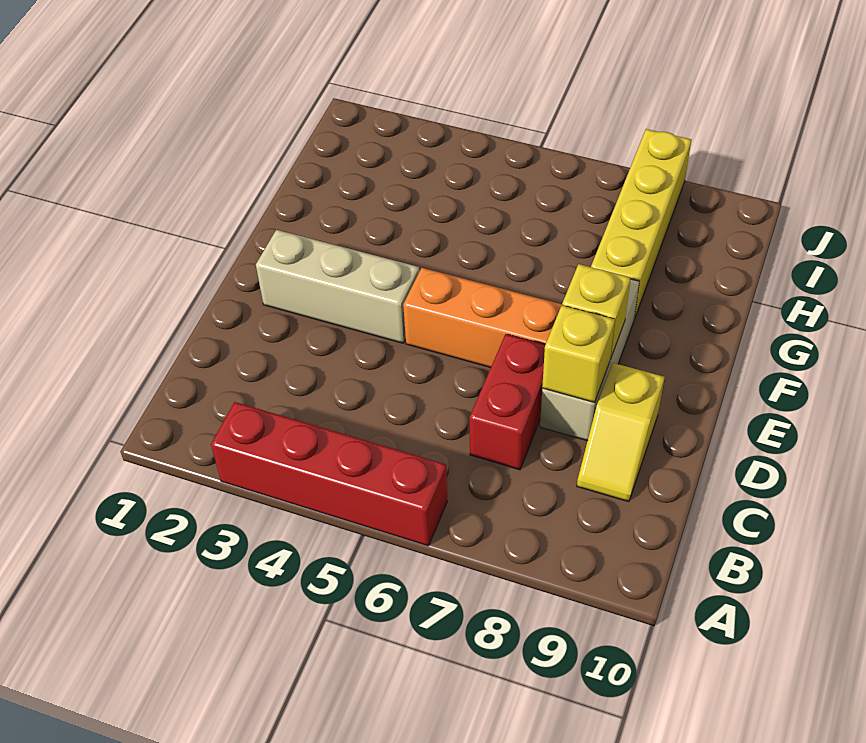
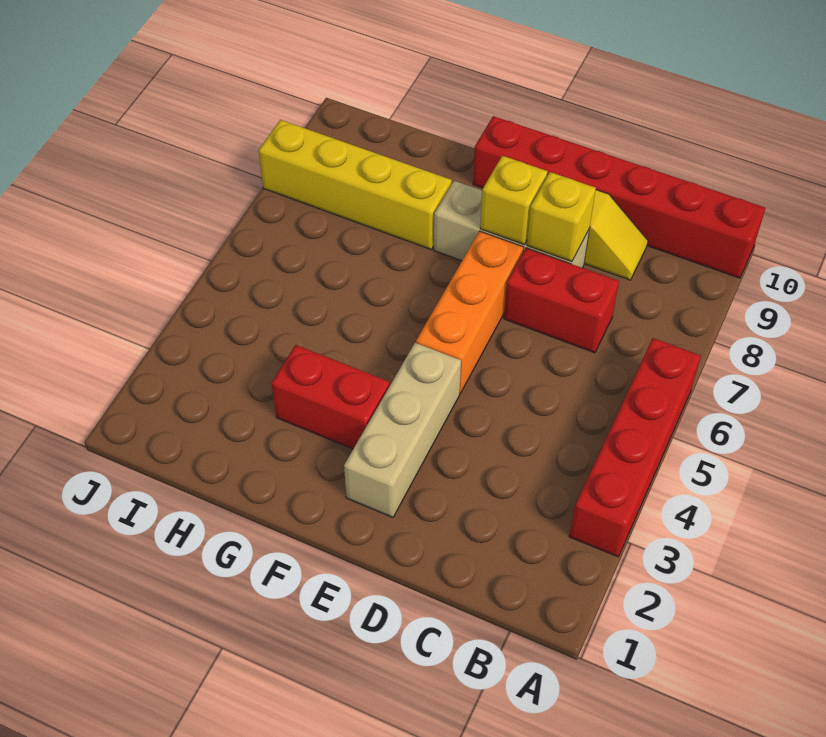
none -> red 1x6 brick [473,116,765,278]
none -> red 1x2 brick [271,345,390,449]

